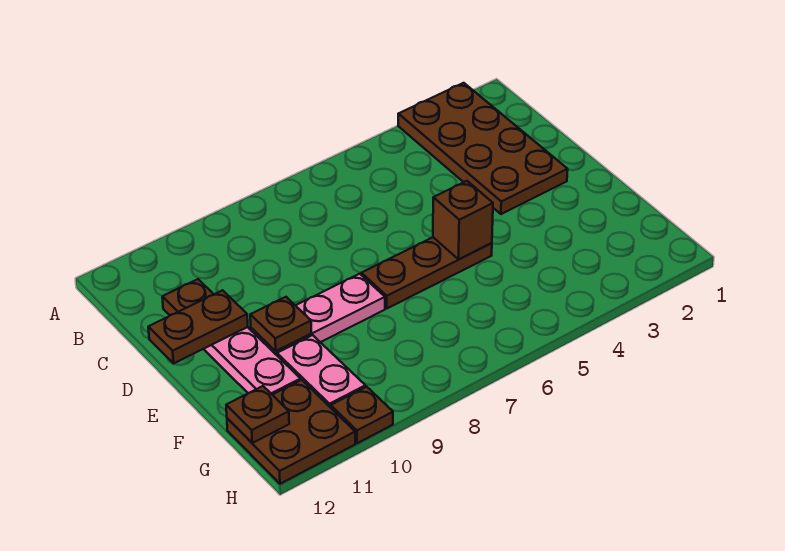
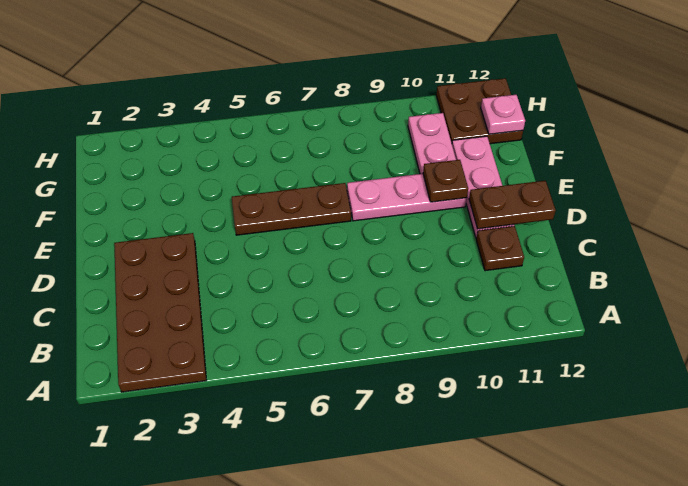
brown 1x1 brick [433,181,493,259] -> none
brown 1x1 plate [226,386,289,443] -> pink 1x1 plate [481,95,525,134]
brown 1x1 plate [331,387,393,443] -> none

